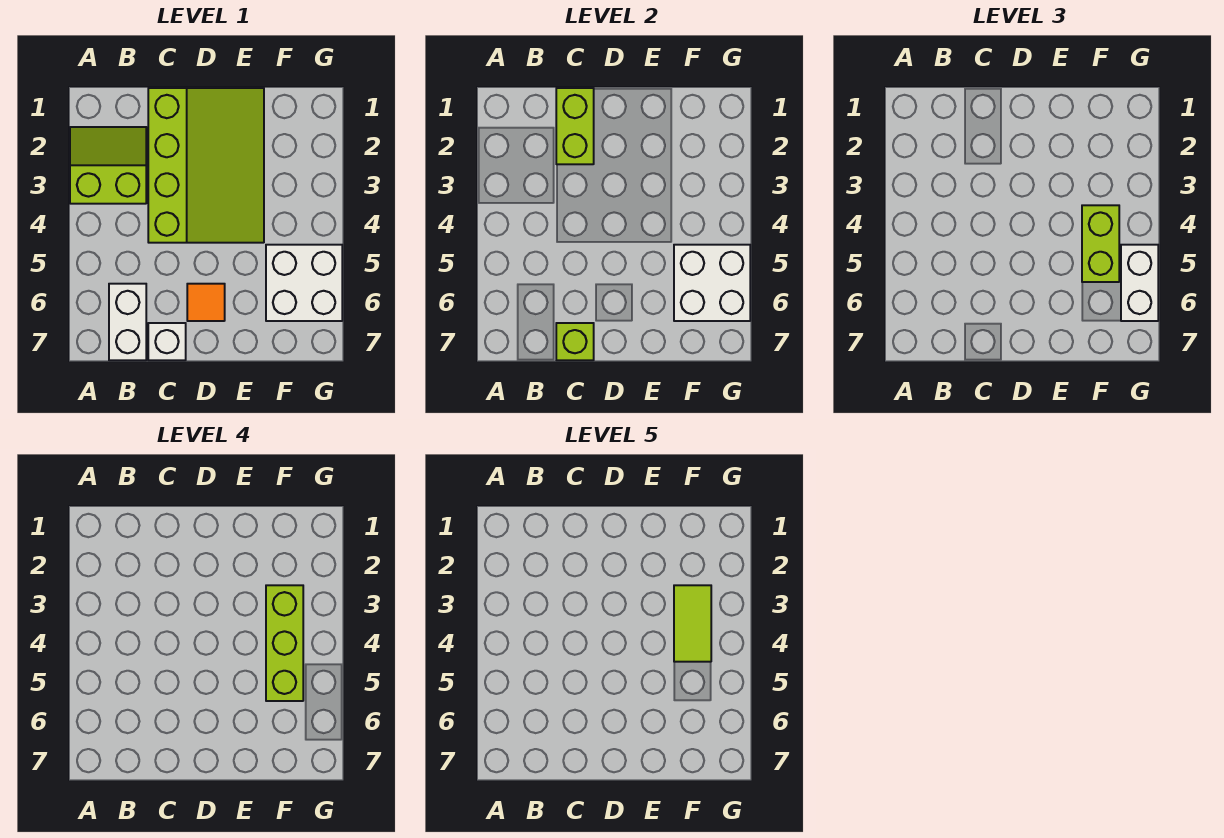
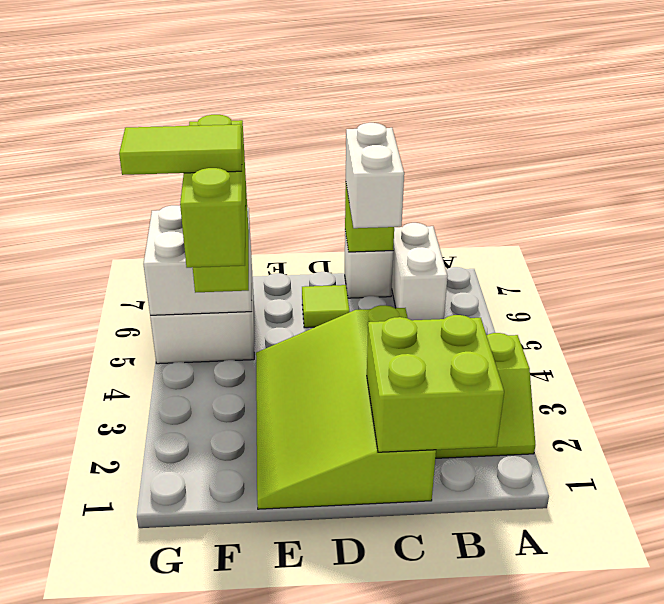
lime 1x2 brick [556,88,594,164] -> lime 2x2 brick [367,315,504,452]
orange 1x1 tile [187,284,225,321] -> lime 1x1 tile [302,285,350,328]
lime 1x2 tile [674,585,711,662] -> lime 1x2 tile turned to [119,124,242,175]
white 1x2 brick [1121,245,1158,321] -> white 1x2 brick moved to [346,123,404,228]

